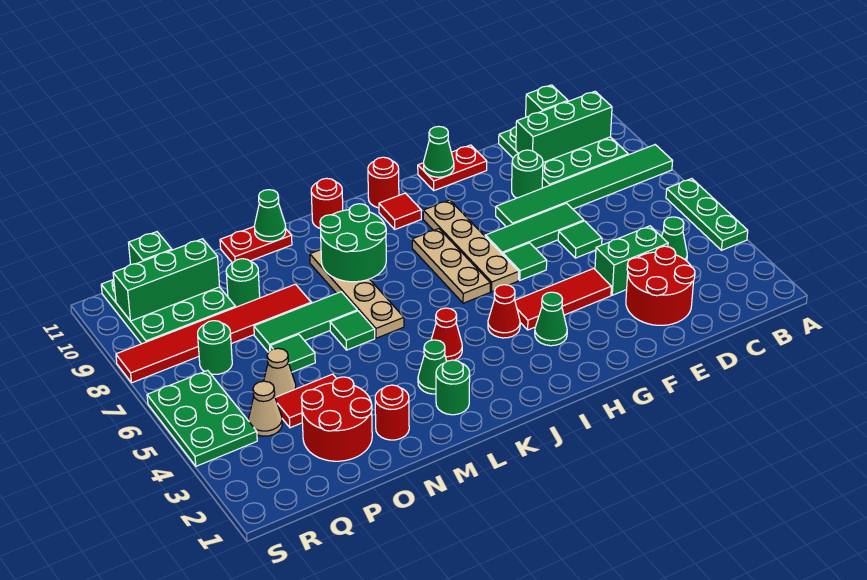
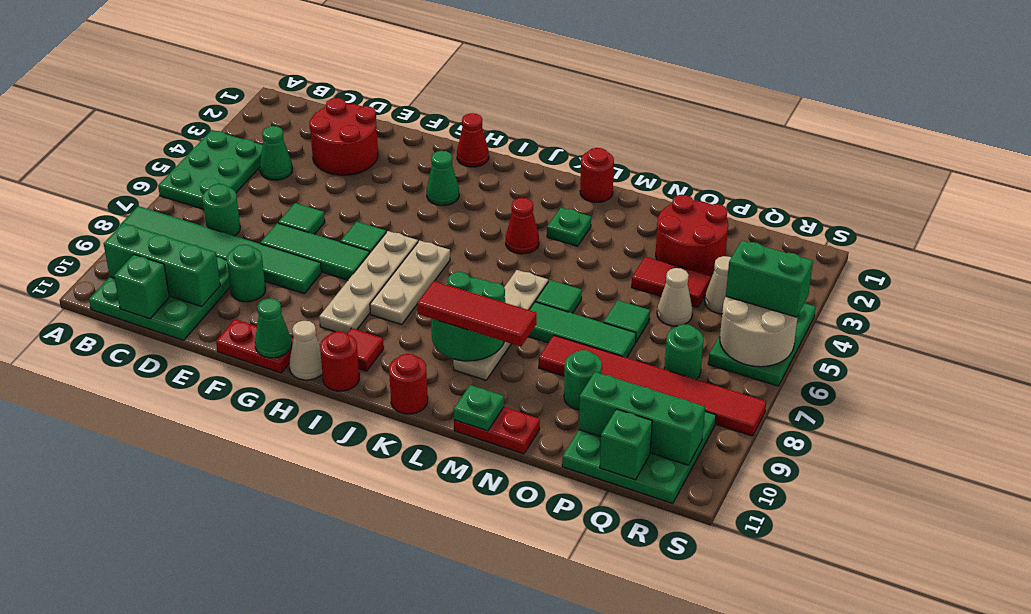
green 1x3 plate [666,179,748,250] -> green 2x3 plate [158,130,263,209]
green 1x2 brick [595,226,668,295] -> green 1x2 brick moved to [726,240,813,317]
red 1x3 tile [515,268,611,330] -> red 1x3 tile moved to [417,281,537,346]
none -> tan 1x1 cone [289,321,322,380]
red 1x1 cone [488,285,520,338] -> red 1x1 cone moved to [457,113,489,167]
green 1x1 round brick [436,360,470,415] -> green 1x1 round brick moved to [202,184,240,236]
green 1x1 cone [418,340,447,394] -> green 1x1 plate [547,208,591,246]
green 1x1 cone [254,190,286,242] -> green 1x1 plate [454,385,504,431]
red 1x1 round brick [375,385,409,440] -> red 1x1 round brick moved to [580,148,614,202]
none -> tan 2x2 round brick [720,296,798,367]

